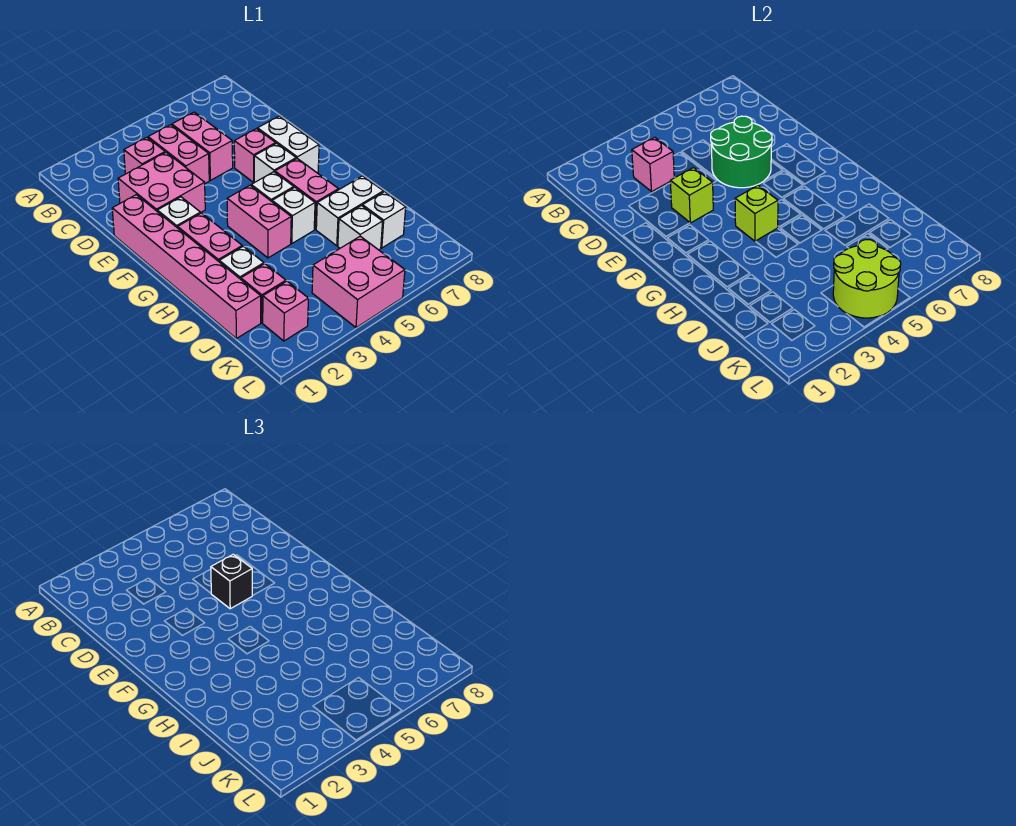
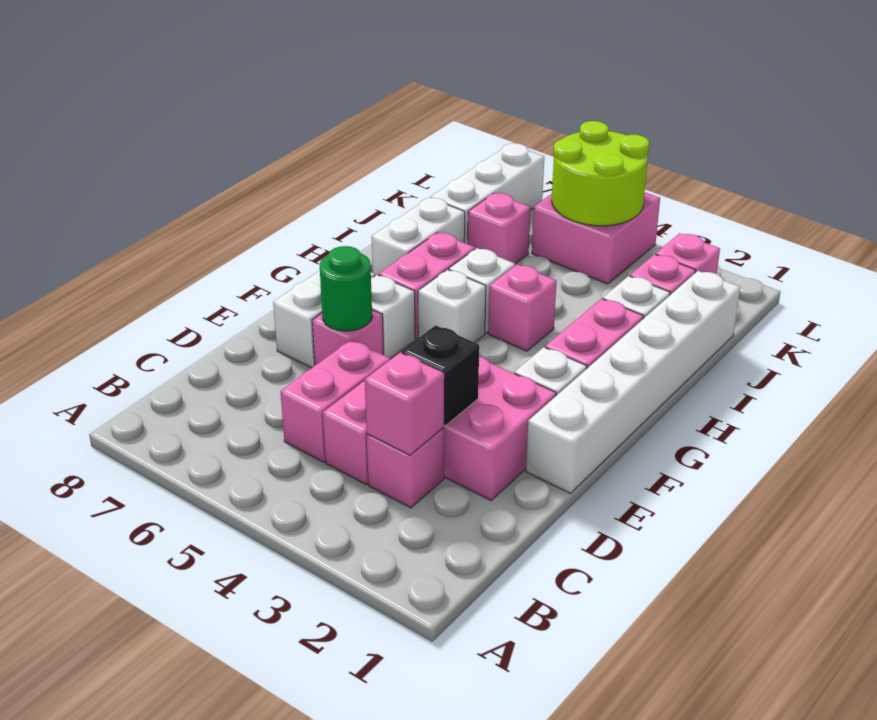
green 2x2 round brick [711,116,772,188] -> green 1x1 round brick [319,246,372,331]
pink 1x6 brick [112,195,261,339] -> white 1x6 brick [526,271,740,493]
lime 1x1 brick [670,168,713,223] -> none
black 1x1 brick [211,554,252,609] -> black 1x1 brick moved to [402,325,479,425]
pink 1x2 brick [227,185,291,258] -> pink 1x1 brick [488,264,557,351]
lime 1x1 brick [735,185,778,241] -> none
white 1x2 brick [316,176,383,246] -> white 1x2 brick turned to [371,198,465,276]
white 1x1 brick [338,206,383,250] -> pink 1x1 brick [468,193,531,264]
white 1x1 brick [362,192,406,248] -> white 1x3 brick [431,143,544,244]

